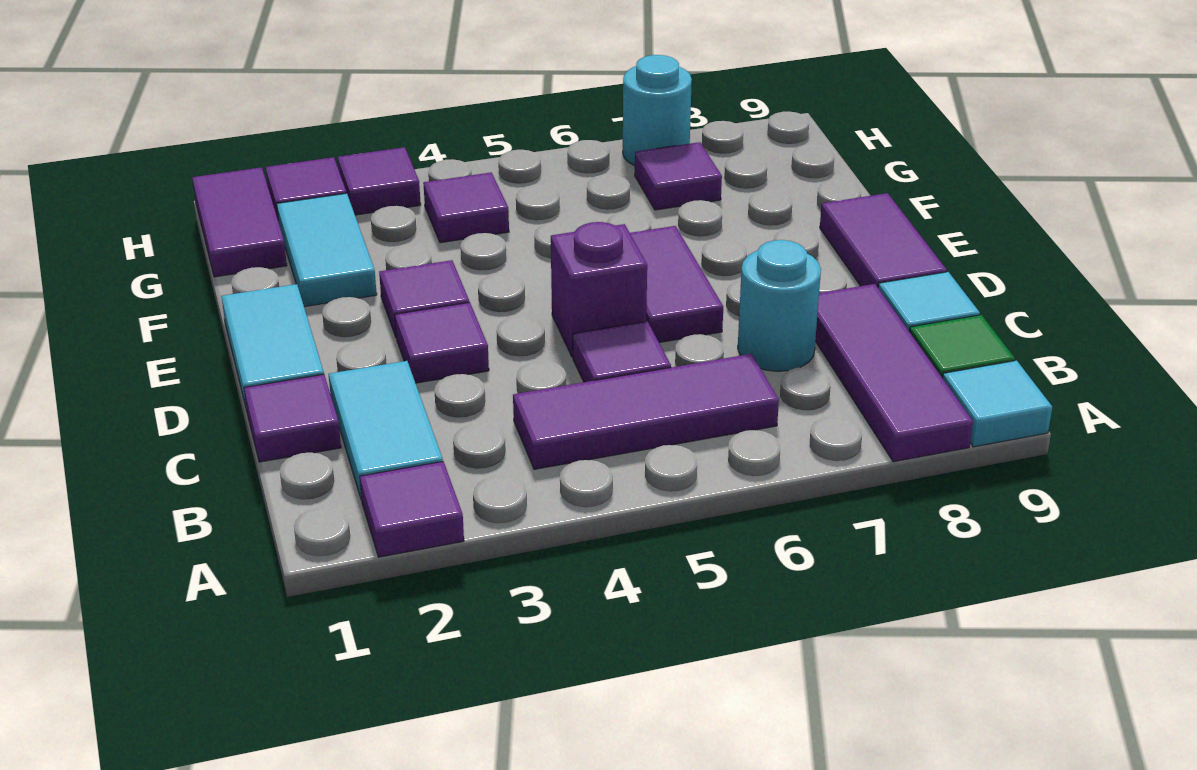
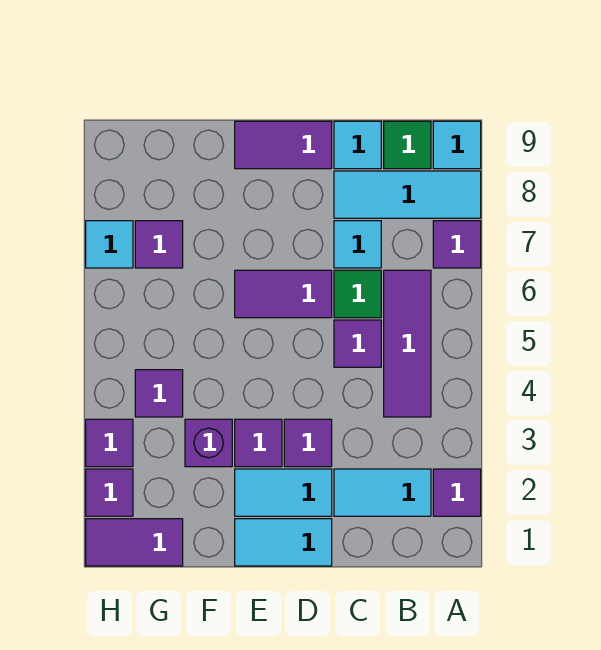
purple 1x3 tile [815,284,973,462] -> cyan 1x3 tile [334,171,481,218]
purple 1x1 tile [244,374,341,462] -> purple 1x1 tile moved to [433,221,481,268]
none -> green 1x1 tile [334,270,381,318]
cyan 1x1 round brick [738,240,821,371] -> cyan 1x1 tile [334,221,381,268]
purple 1x1 brick [551,222,647,357] -> purple 1x1 brick moved to [185,419,232,467]
cyan 1x2 tile [277,193,377,307] -> cyan 1x2 tile moved to [235,469,332,516]
cyan 1x1 round brick [623,55,692,166] -> cyan 1x1 tile [86,221,133,268]

